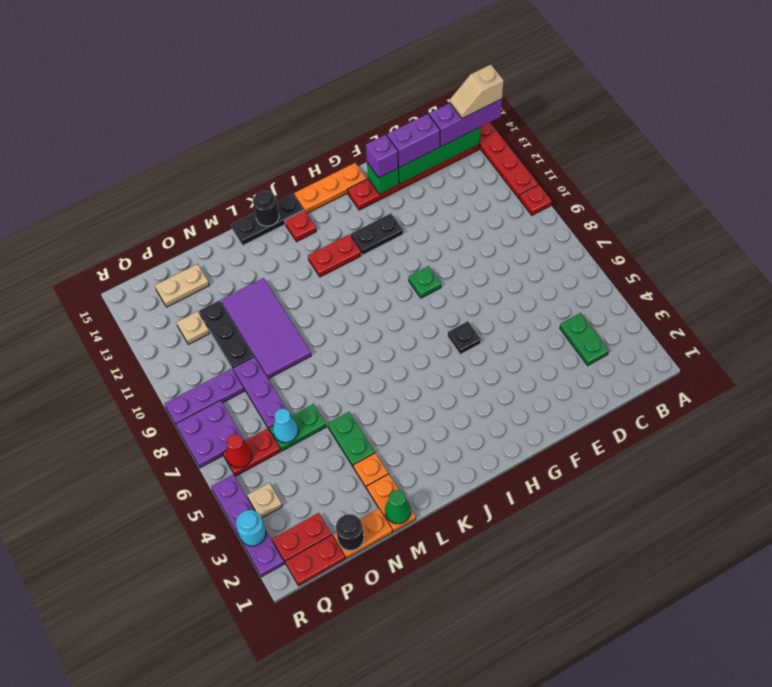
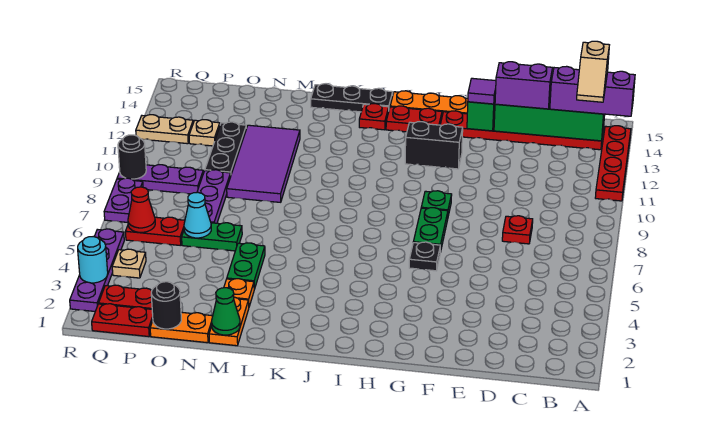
red 1x1 plate [519,184,552,215] -> red 1x1 plate moved to [502,216,533,244]
tan 1x2 slope [450,65,504,118] -> tan 1x2 slope turned to [577,41,609,102]
green 1x2 plate [560,313,609,365] -> green 1x2 plate moved to [413,208,448,252]
purple 1x1 brick [366,135,398,178] -> purple 1x1 tile [468,78,496,104]
black 1x2 plate [350,213,403,255] -> black 1x2 brick [405,122,463,169]
red 1x2 plate [308,235,361,277] -> red 1x2 plate moved to [386,106,442,132]
black 1x1 round brick [253,191,279,226] -> black 1x1 round brick moved to [118,135,146,179]
tan 1x2 plate [155,264,209,307] -> tan 1x2 plate moved to [136,115,193,144]
purple 2x2 plate [176,400,244,468] -> purple 1x2 plate [104,178,143,222]

